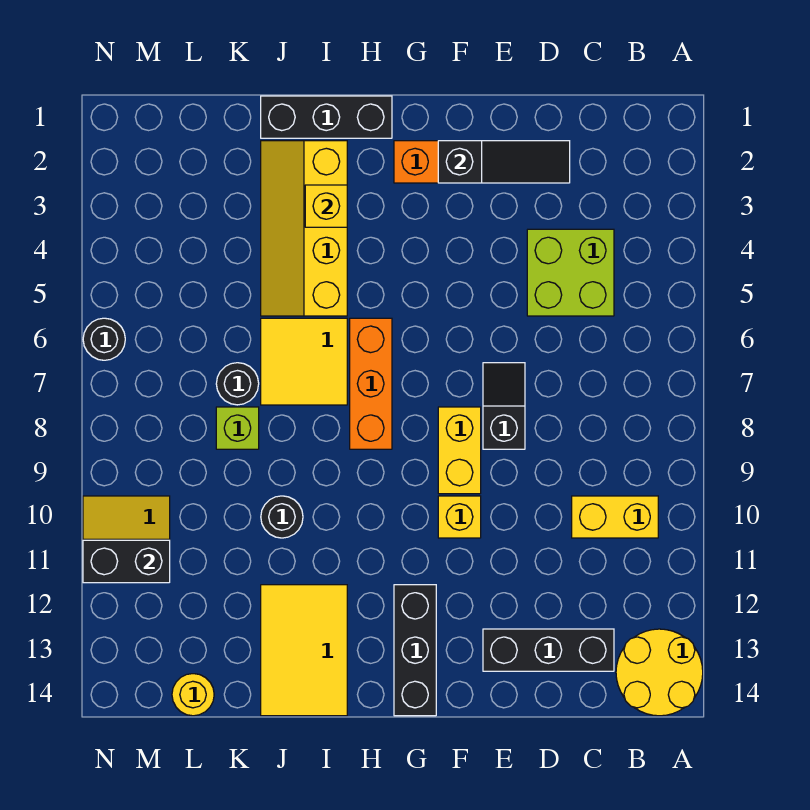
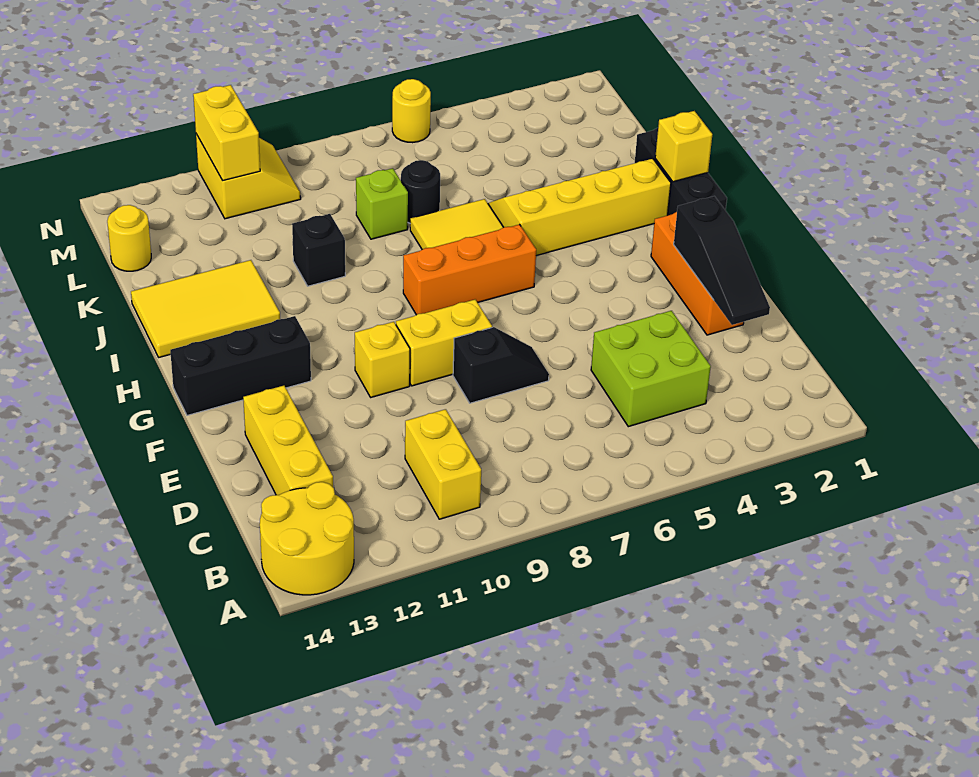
black 1x3 brick [483,629,614,671] -> yellow 1x3 brick [243,386,333,495]
yellow 1x1 brick [305,185,347,227] -> yellow 1x1 brick moved to [655,111,712,182]
black 1x1 round brick [261,496,303,538] -> black 1x1 brick [292,214,345,286]
black 1x2 brick [83,540,170,583] -> yellow 1x2 brick [193,85,260,180]
black 1x1 round brick [83,318,125,360] -> yellow 1x1 round brick [392,79,431,143]

